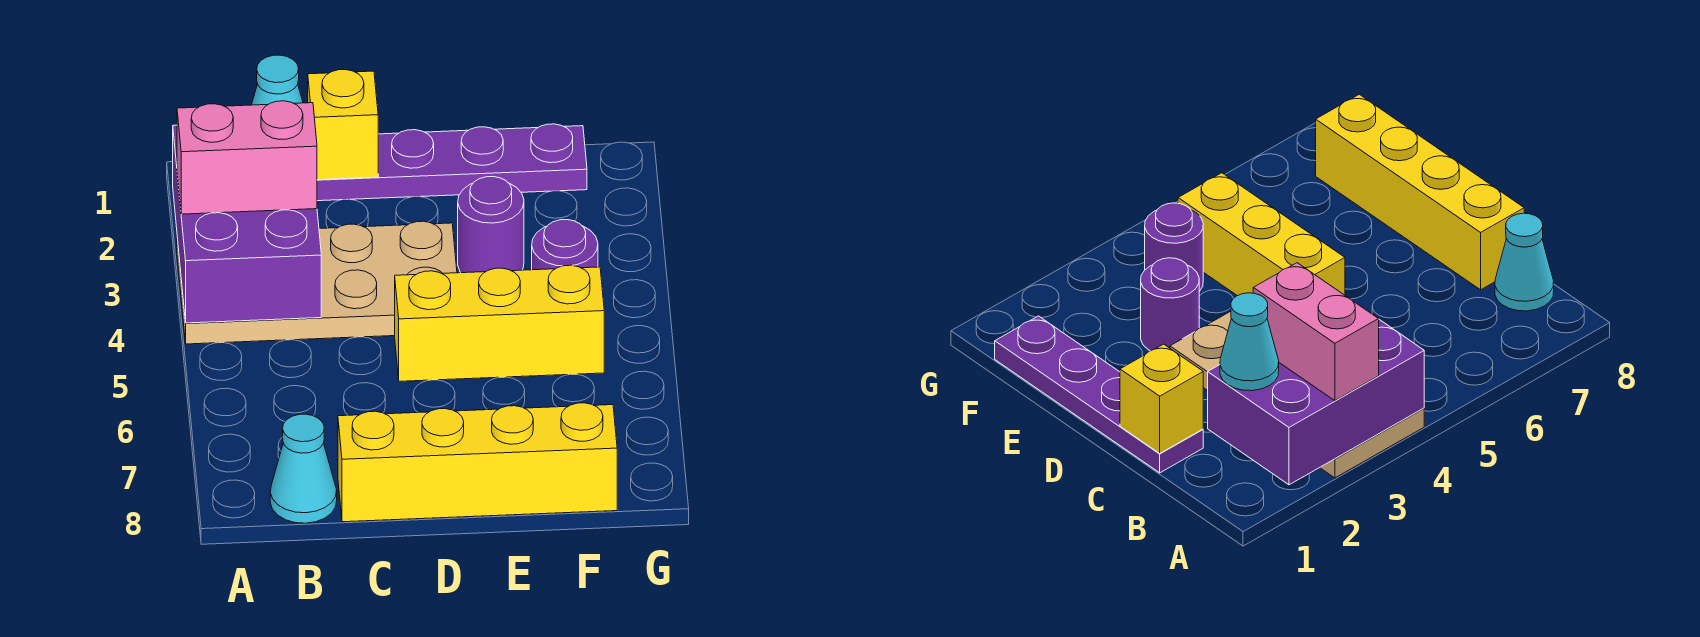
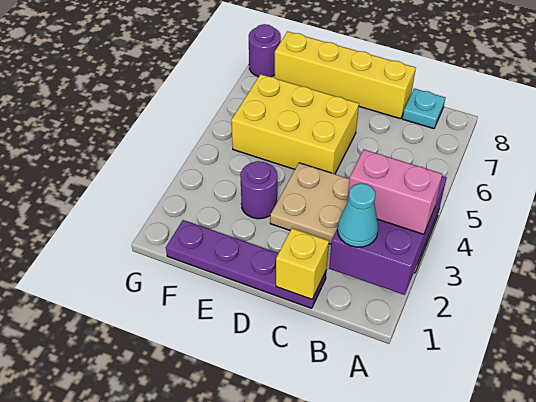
cyan 1x1 cone [270,414,337,523] -> cyan 1x1 plate [403,89,445,129]
yellow 1x3 brick [395,265,604,381] -> yellow 2x3 brick [231,74,359,174]
purple 1x1 round brick [532,220,598,270] -> purple 1x1 round brick moved to [249,24,281,77]

